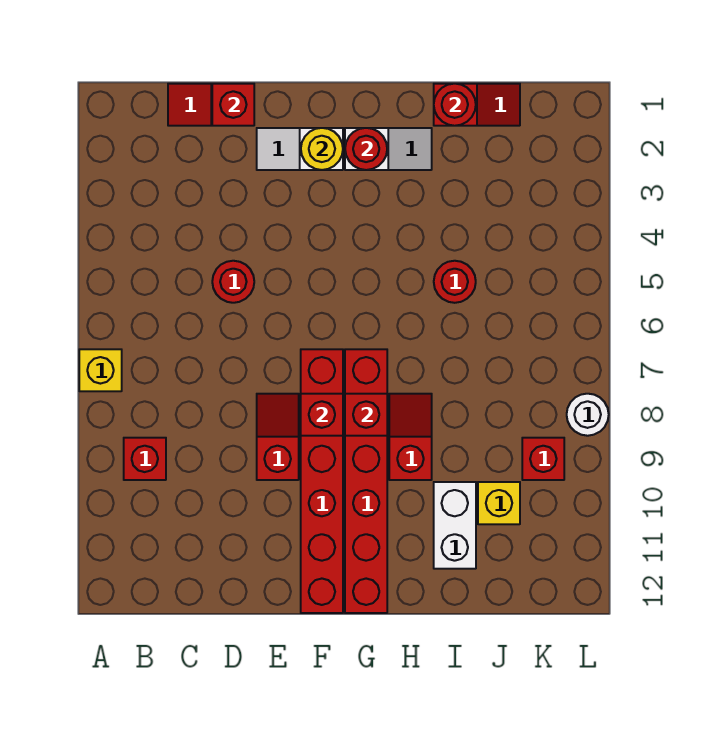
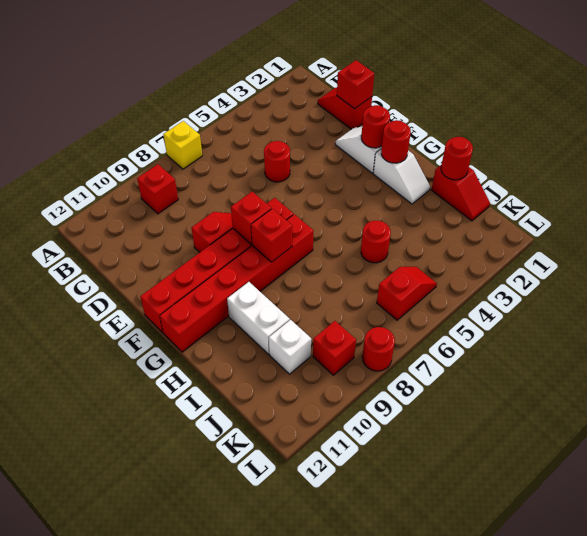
yellow 1x1 round brick [301,128,343,170] -> red 1x1 round brick [361,105,390,148]
red 1x2 slope [389,394,432,480] -> red 1x2 slope moved to [377,267,437,320]
white 1x2 brick [434,482,476,569] -> white 1x2 brick turned to [227,282,290,354]
yellow 1x1 brick [478,482,520,524] -> white 1x1 brick [269,320,311,374]
white 1x1 round brick [567,394,609,436] -> red 1x1 round brick [362,327,395,371]

